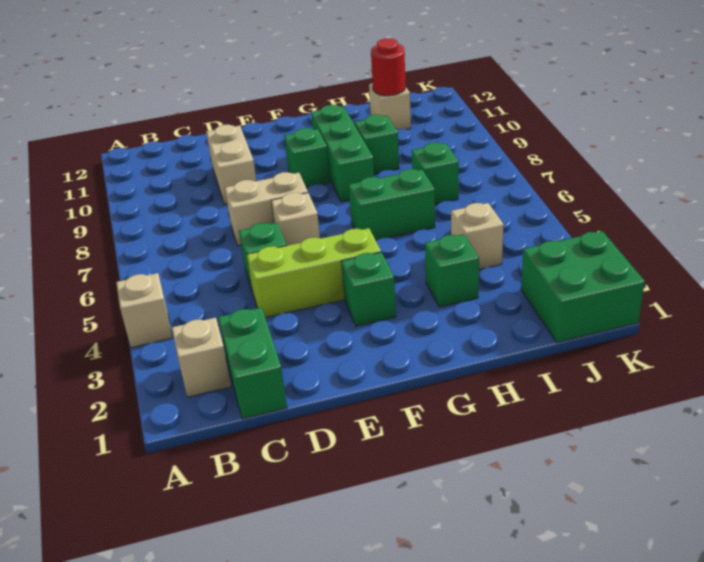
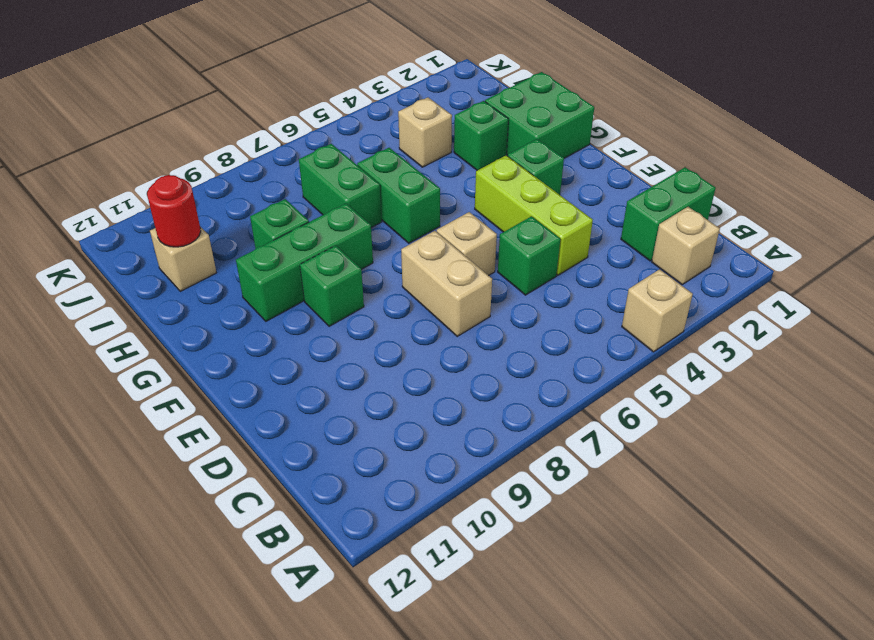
tan 1x2 brick [206,125,256,204] -> none
green 1x1 brick [412,142,459,204] -> green 1x2 brick [299,144,382,228]
green 2x2 brick [521,231,645,343] -> green 2x2 brick moved to [485,72,594,158]

